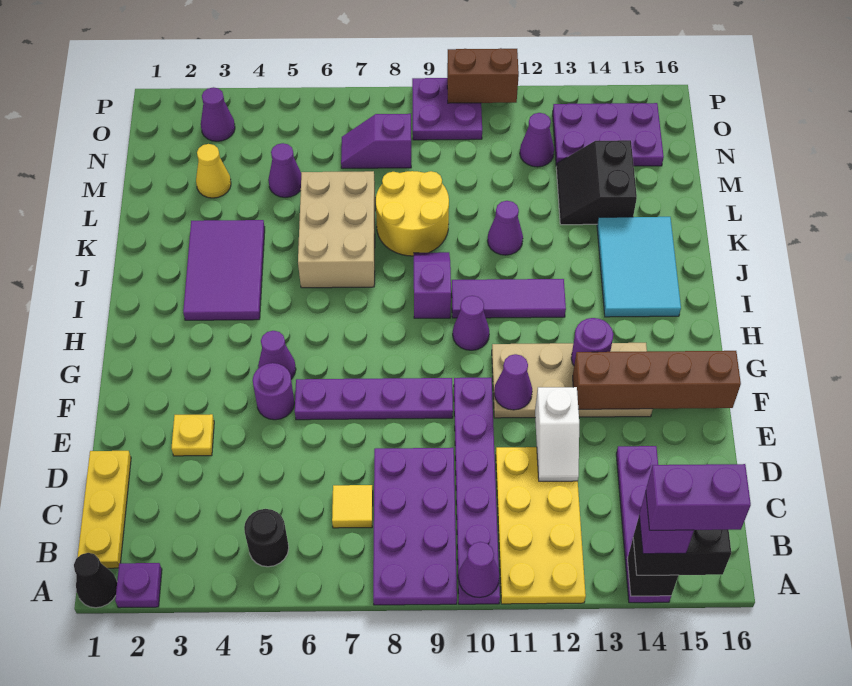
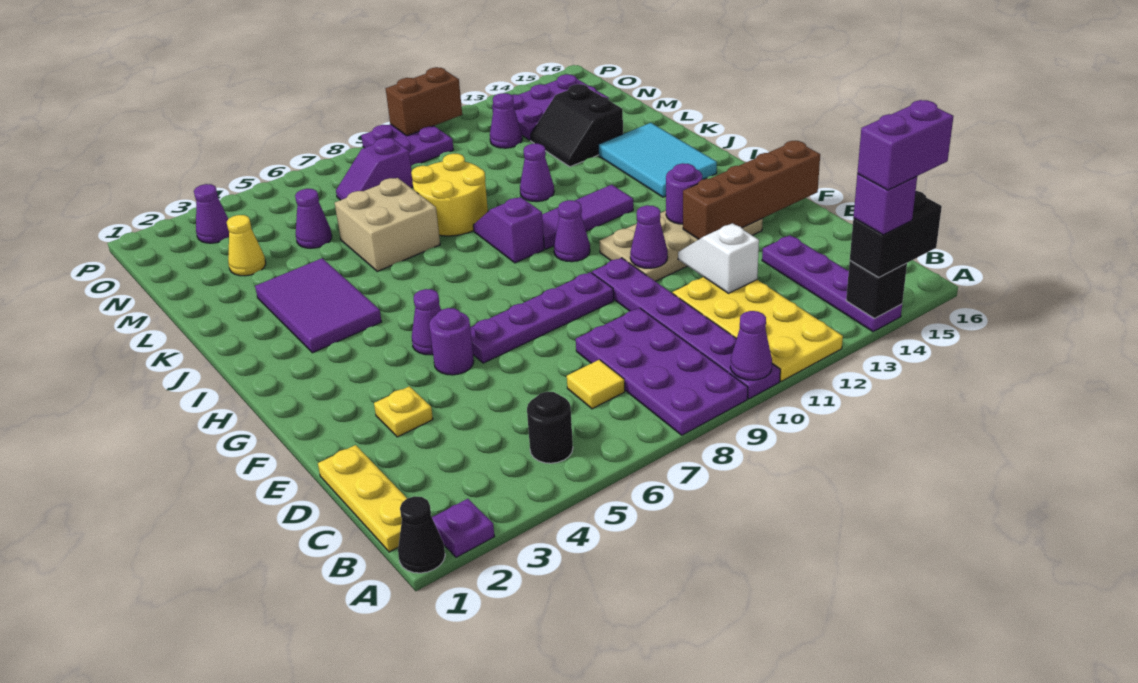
white 1x2 slope [535,387,579,481] -> white 1x2 slope turned to [678,223,759,293]
tan 2x3 brick [298,171,375,288] -> tan 2x2 brick [335,178,440,271]

